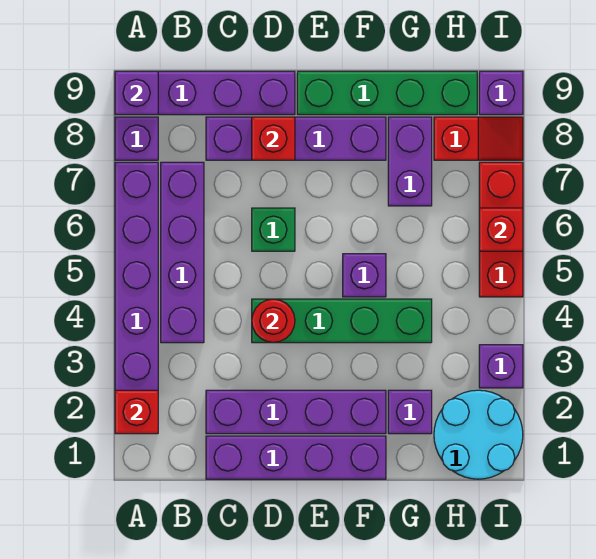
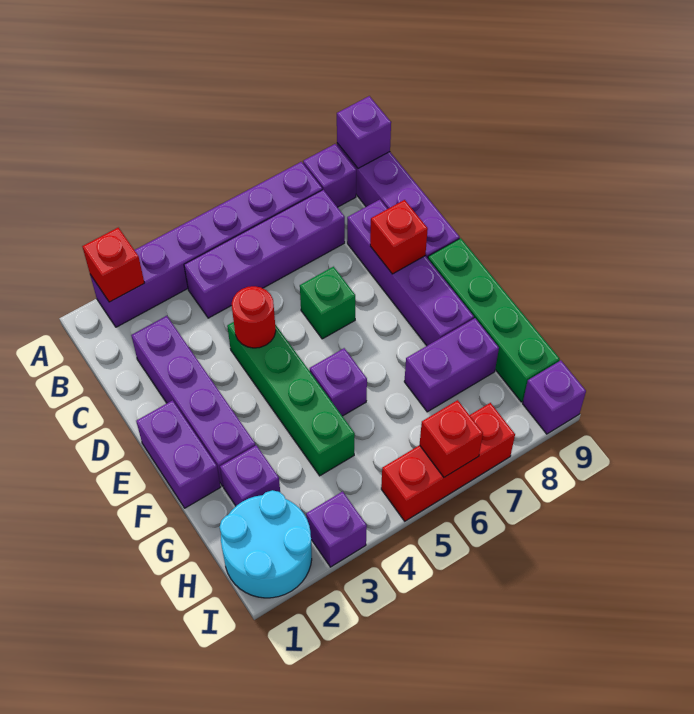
purple 1x4 brick [206,436,386,479] -> purple 1x2 brick [136,400,221,508]
red 1x2 slope [434,117,523,160] -> none

